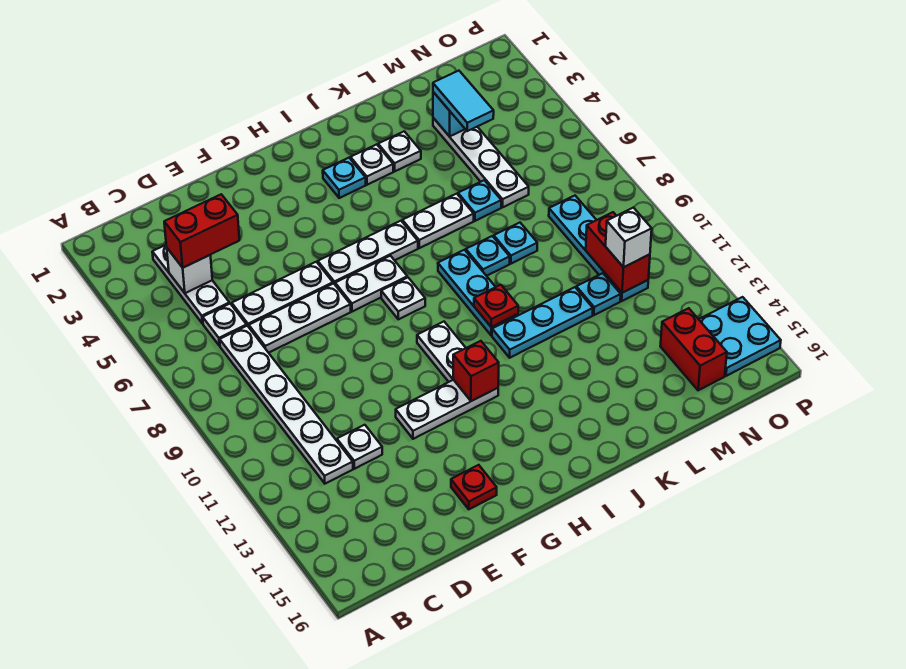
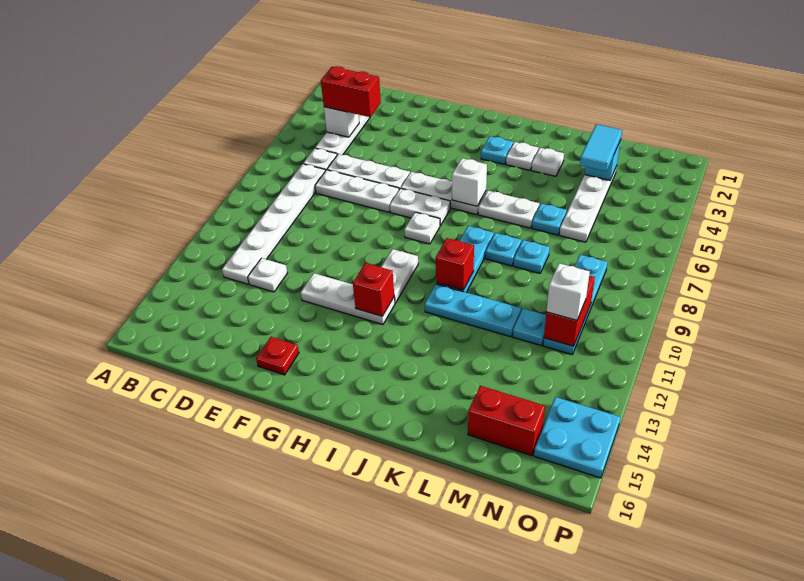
none -> white 1x1 brick [452,158,487,206]
red 1x1 plate [474,285,518,327] -> red 1x1 brick [436,238,474,290]
red 1x2 brick [660,308,727,390] -> red 1x2 brick turned to [468,386,545,456]

